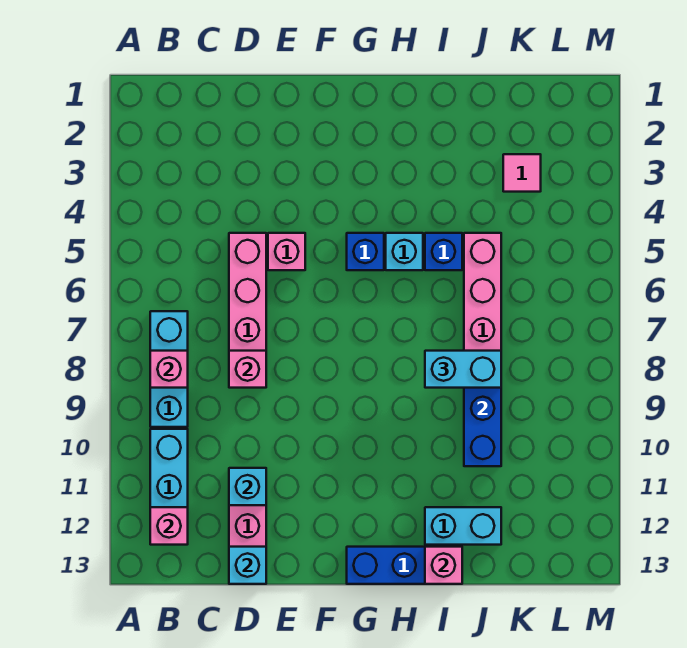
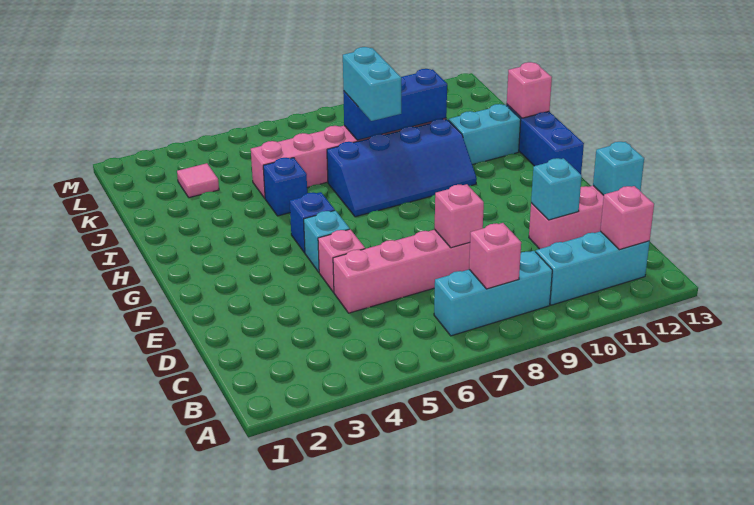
cyan 1x1 brick [386,233,423,270] -> cyan 1x1 brick moved to [304,210,350,272]
none -> blue 2x4 slope [327,119,477,217]
cyan 1x2 brick [425,507,501,545] -> cyan 1x2 brick turned to [448,104,521,165]

